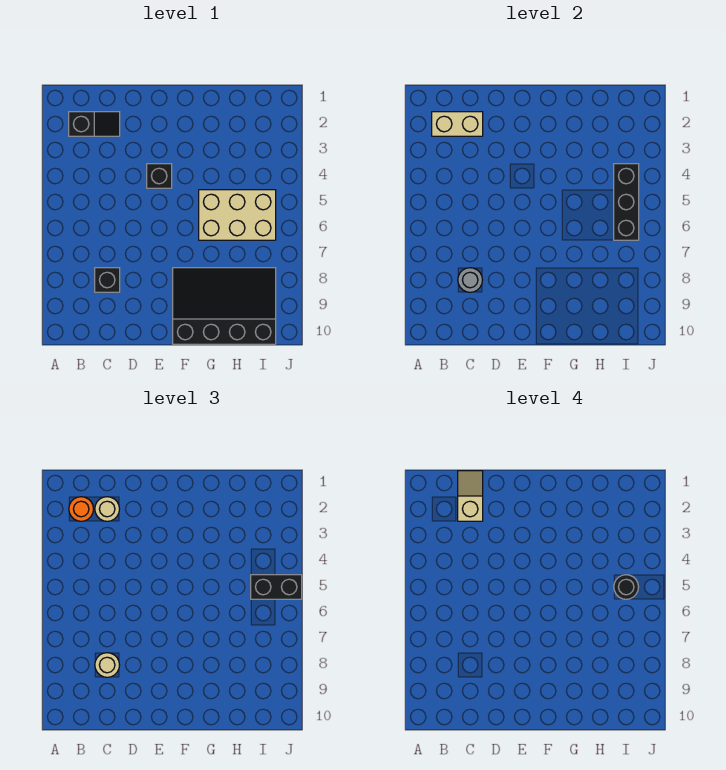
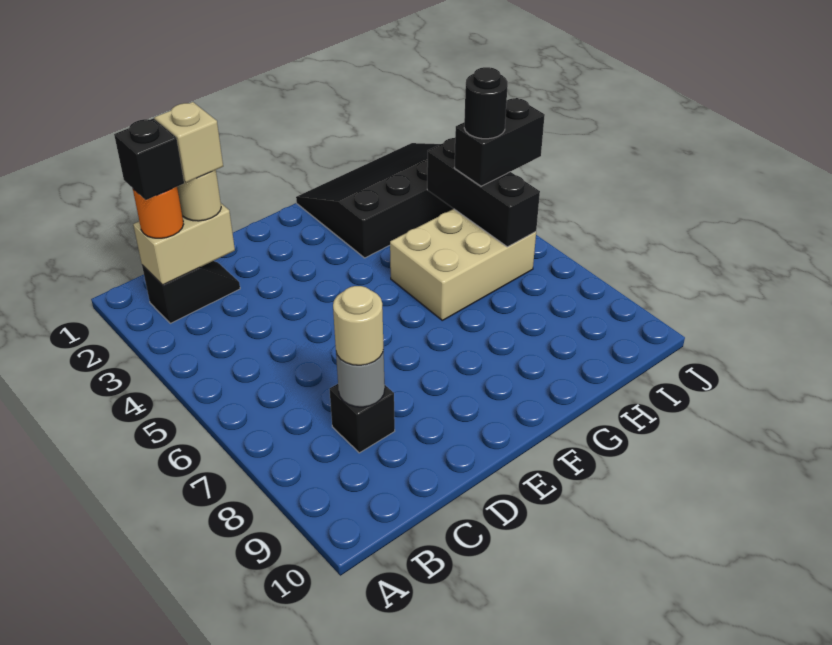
black 1x1 brick [147,164,172,188] -> black 1x1 brick moved to [114,118,184,200]
black 3x4 slope [173,268,276,344] -> black 3x4 slope moved to [296,143,453,258]

